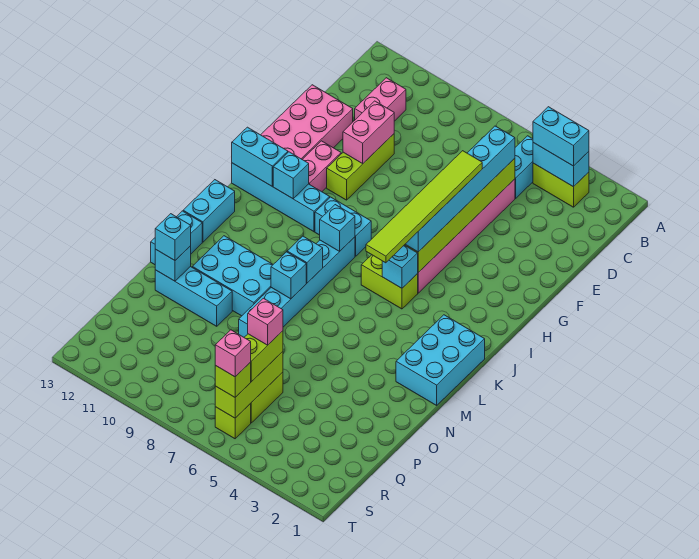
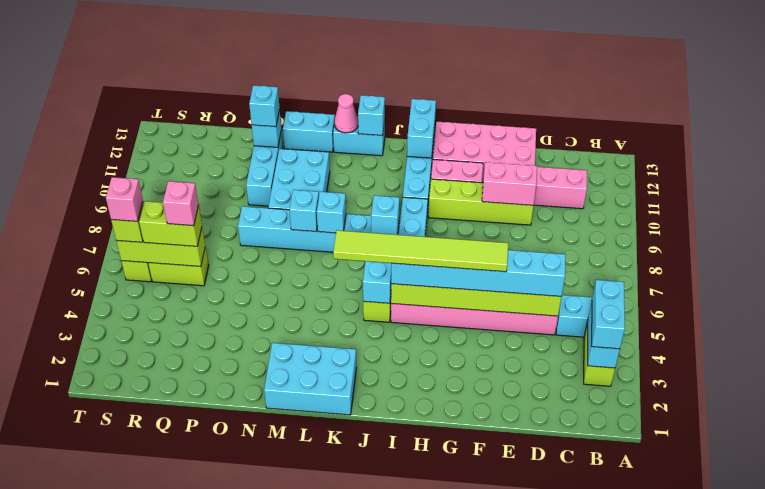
lime 1x3 brick [327,134,394,200] -> lime 1x4 brick [428,179,534,225]
cyan 1x1 brick [273,152,309,199] -> cyan 1x1 brick moved to [358,95,385,136]
none -> pink 1x1 cone [334,94,358,133]

